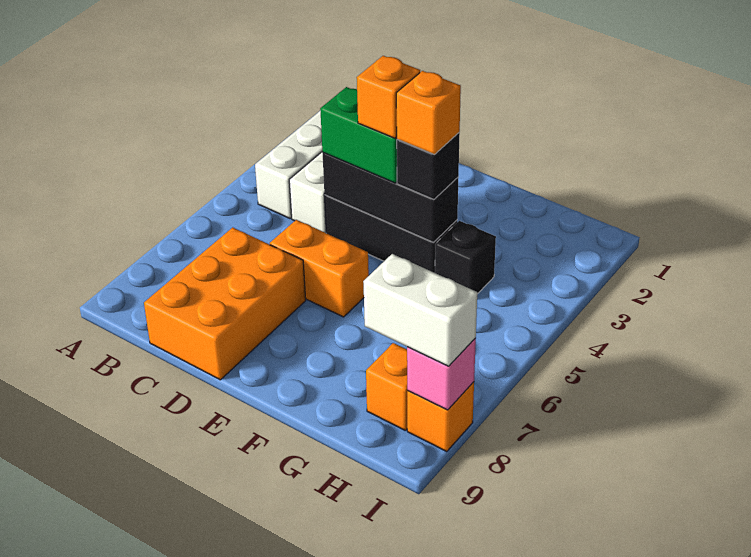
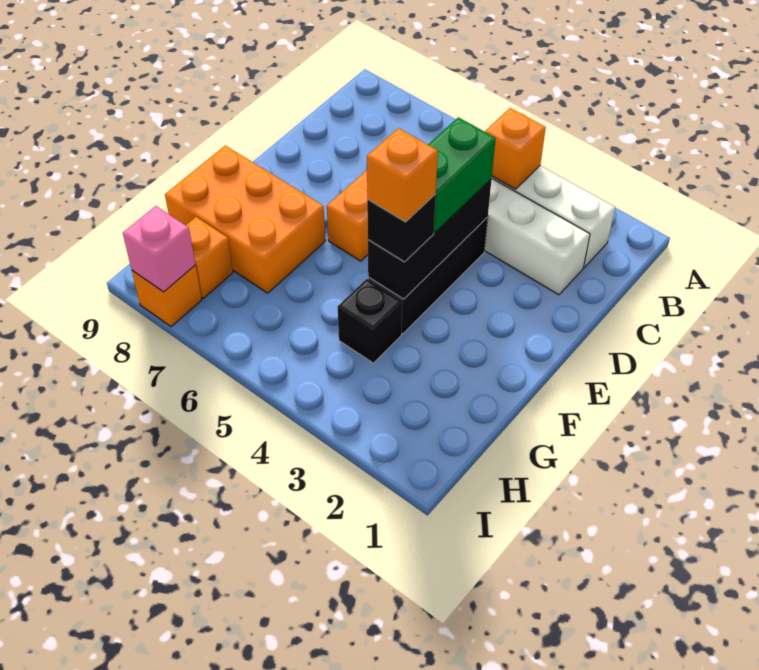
orange 2x3 brick [144,227,306,380] -> orange 2x3 brick moved to [165,146,325,293]
orange 1x1 brick [357,56,420,138] -> orange 1x1 brick moved to [485,108,546,189]
white 1x2 brick [363,254,477,366] -> none

